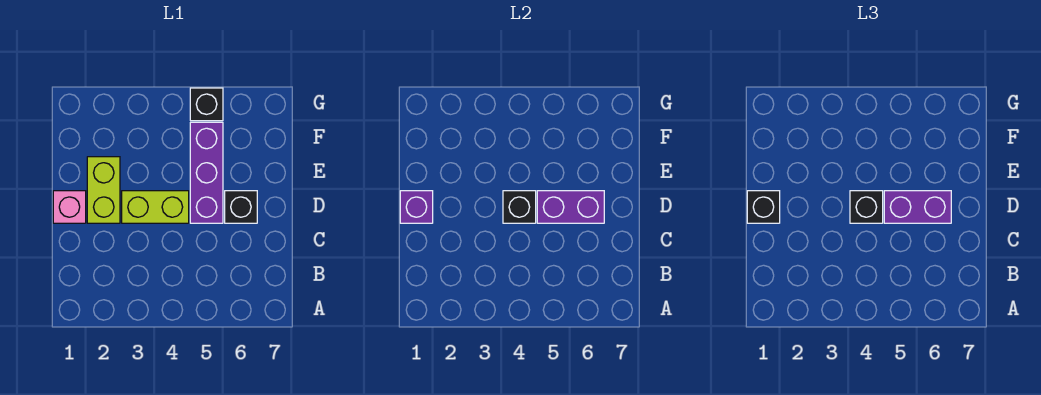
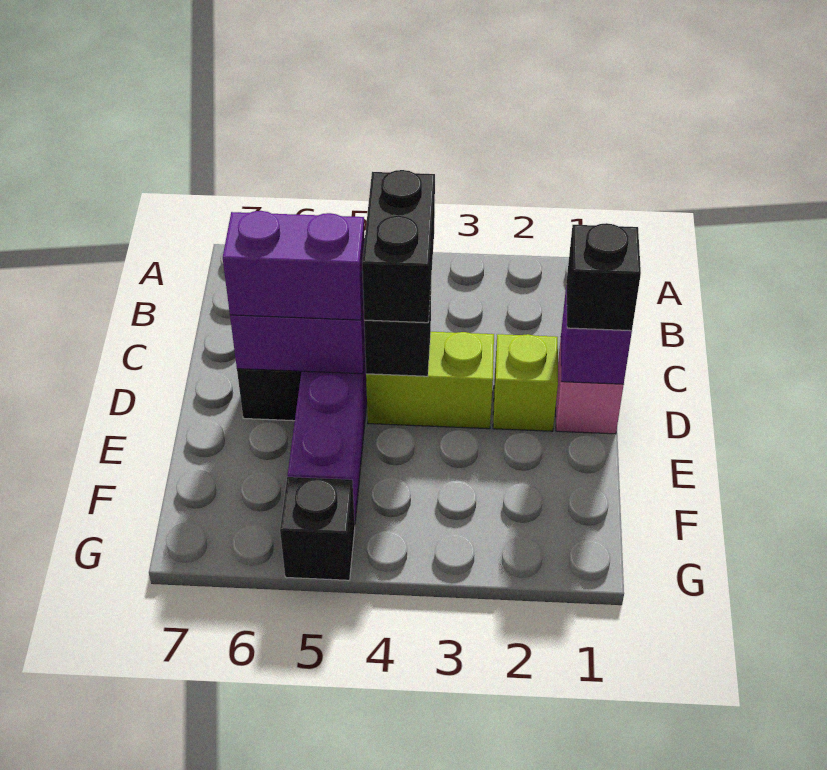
lime 1x2 brick [87,157,120,223] -> lime 1x1 brick [493,334,558,431]
black 1x1 brick [850,191,883,223] -> black 1x2 brick [362,170,435,323]

